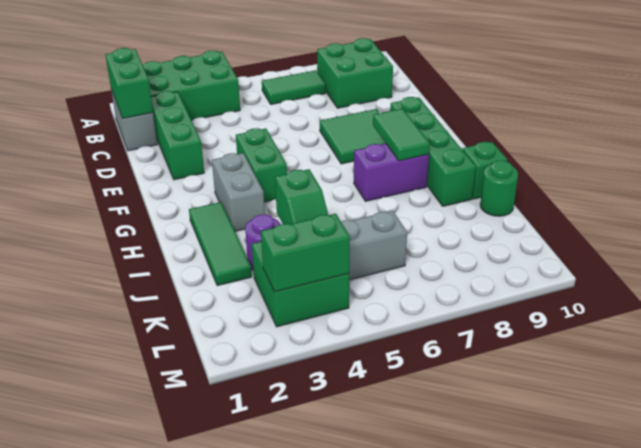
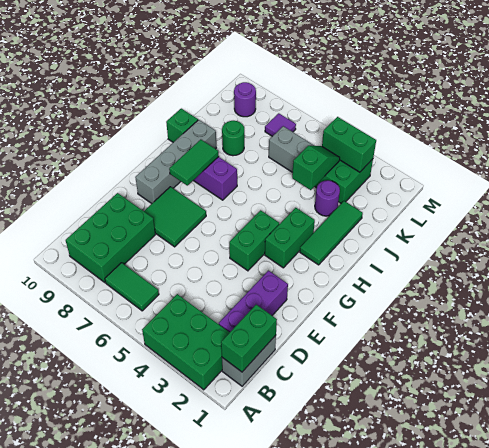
green 2x2 brick [317,38,393,108] -> green 2x3 brick [66,193,155,283]
green 1x3 brick [151,91,204,180] -> purple 1x3 brick [219,271,288,332]
green 1x4 brick [390,97,476,206] -> grey 1x4 brick [135,120,216,204]
grey 1x2 brick [212,153,265,231] -> green 1x2 brick [265,208,315,268]
green 1x1 round brick [480,160,518,216] -> green 1x1 round brick moved to [222,121,244,156]
none -> purple 1x1 tile [265,113,296,136]
none -> purple 1x1 round brick [234,82,256,117]

